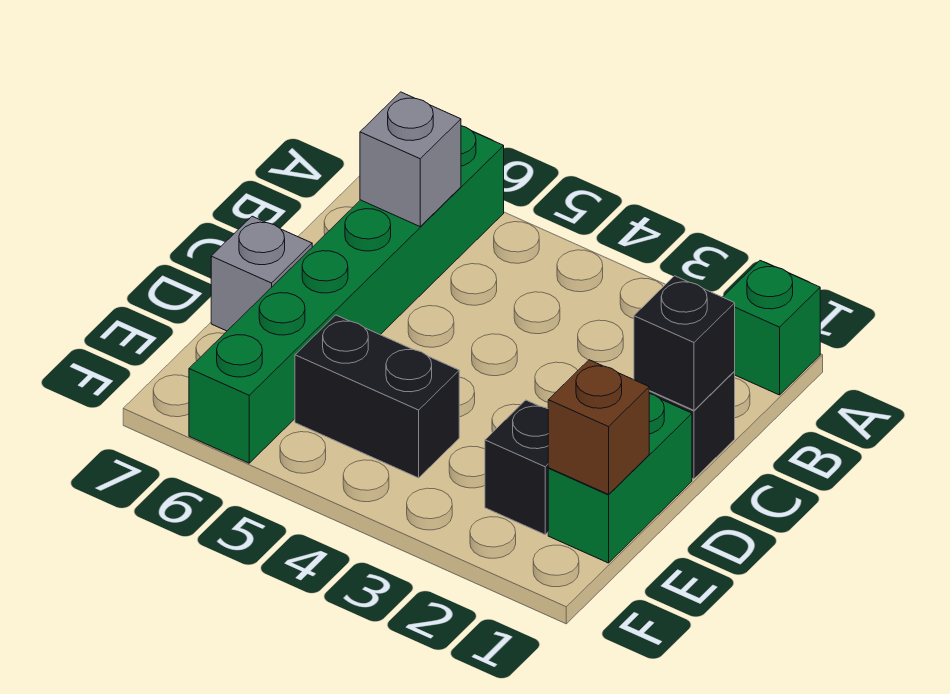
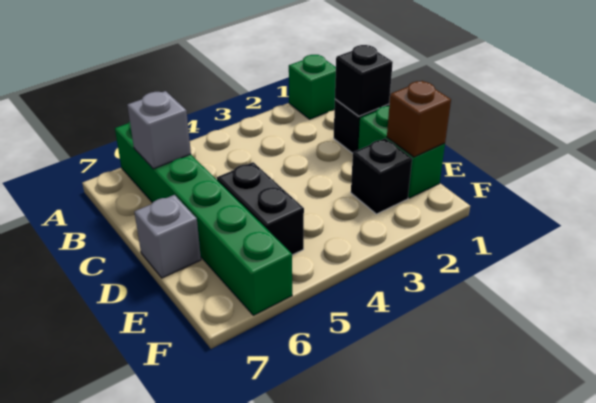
black 1x2 brick [295,315,459,478] -> black 1x2 brick turned to [217,162,304,255]

